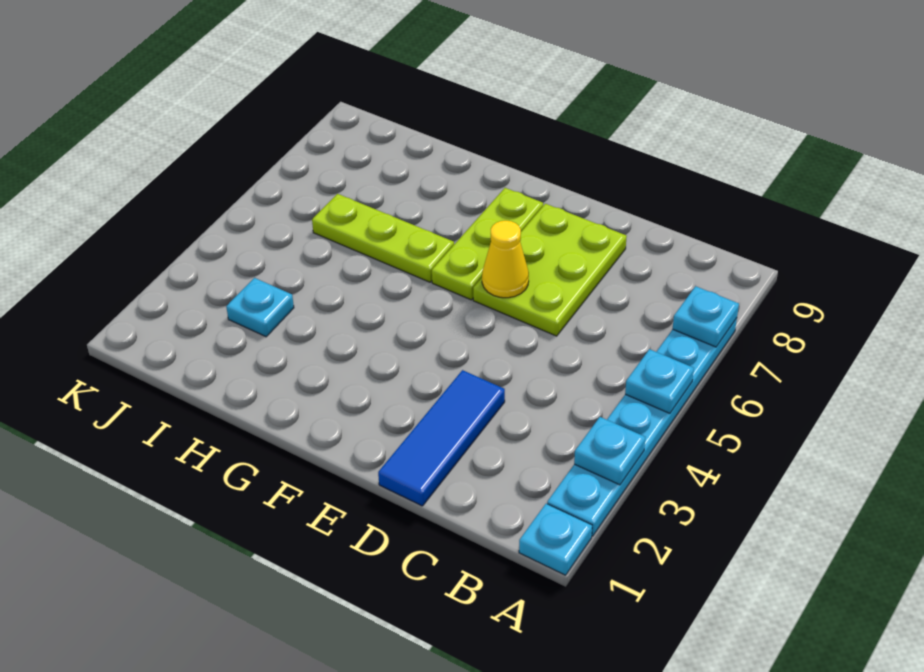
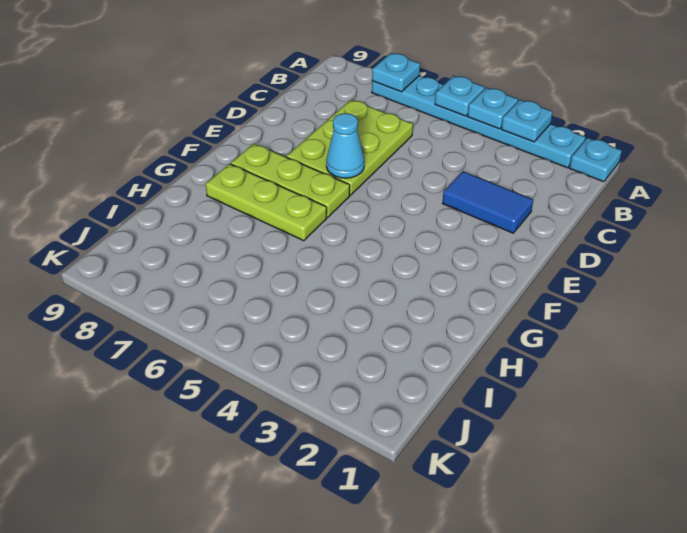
blue 1x3 tile [378,370,505,506] -> blue 1x2 tile [442,171,533,233]
lime 2x3 plate [473,204,627,336] -> lime 2x3 plate turned to [286,100,413,195]
yellow 1x1 cone [482,221,529,298] -> cyan 1x1 cone [326,113,364,178]
lime 1x3 plate [312,194,454,282] -> lime 1x3 plate turned to [206,164,327,241]
cyan 1x1 plate [226,278,294,337] -> cyan 1x1 plate moved to [468,87,518,129]

